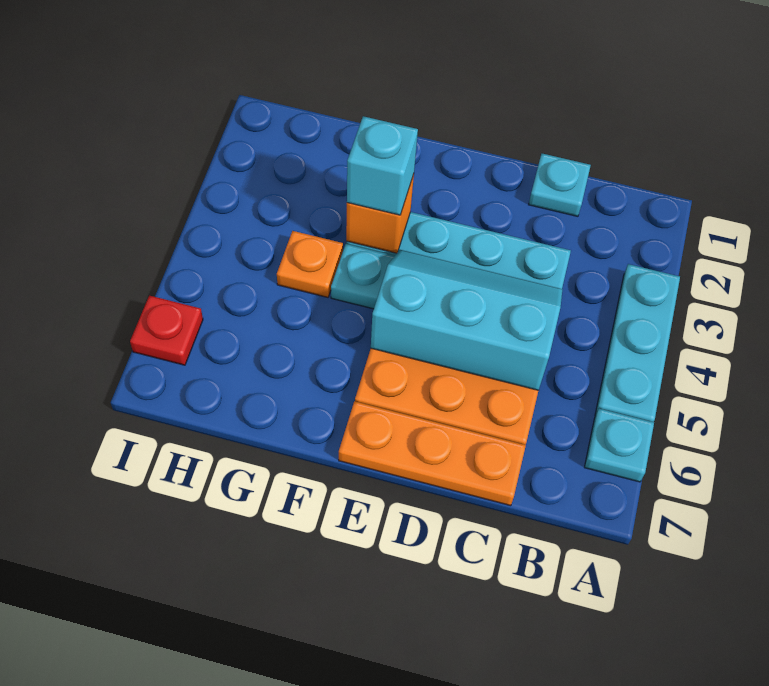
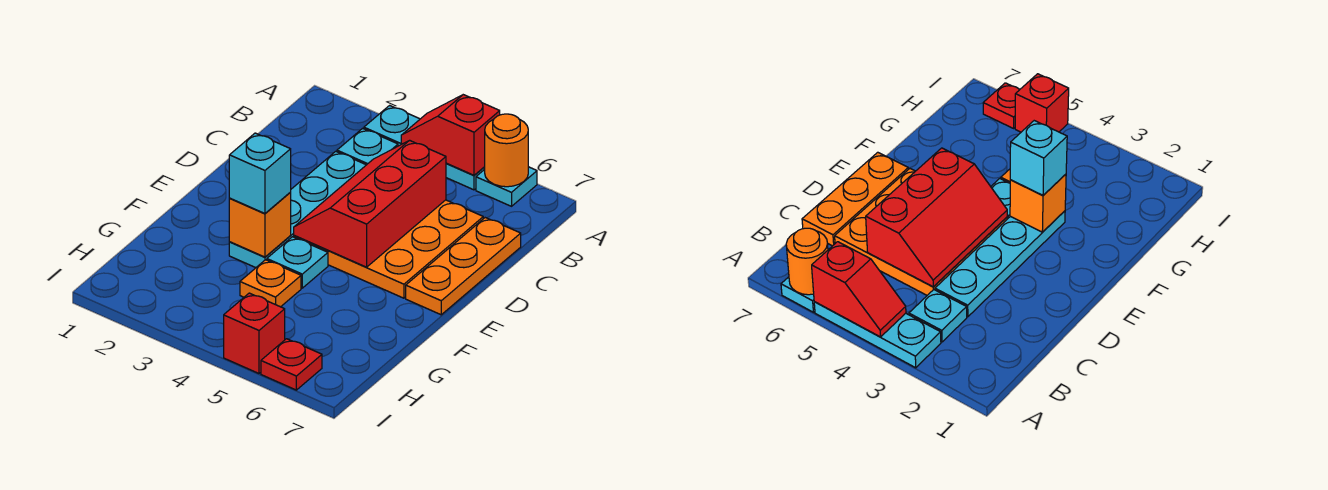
none -> red 1x2 slope [401,95,500,175]
none -> orange 1x1 round brick [485,114,528,187]
cyan 1x1 plate [529,154,591,216] -> cyan 1x1 plate moved to [337,128,398,165]
cyan 2x3 slope [371,250,562,390] -> red 2x3 slope [294,140,446,267]
none -> red 1x1 brick [224,293,285,373]

